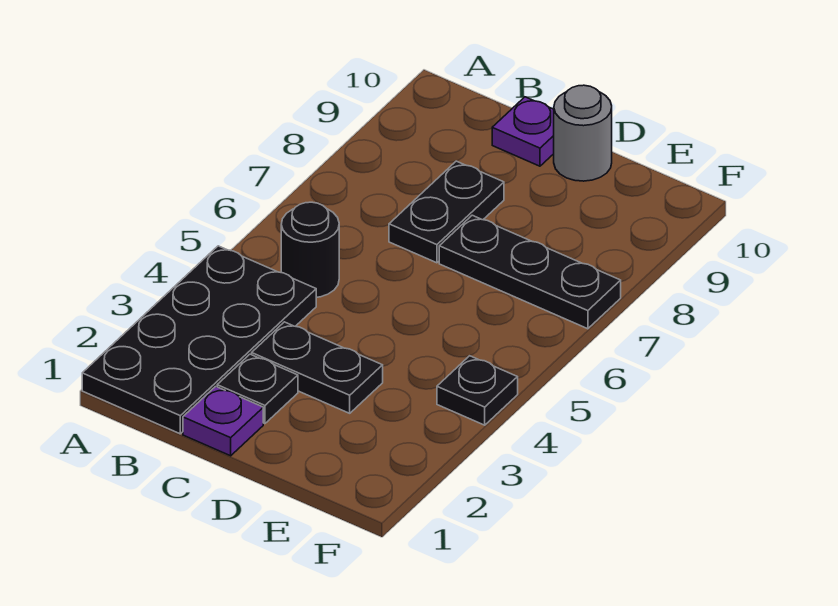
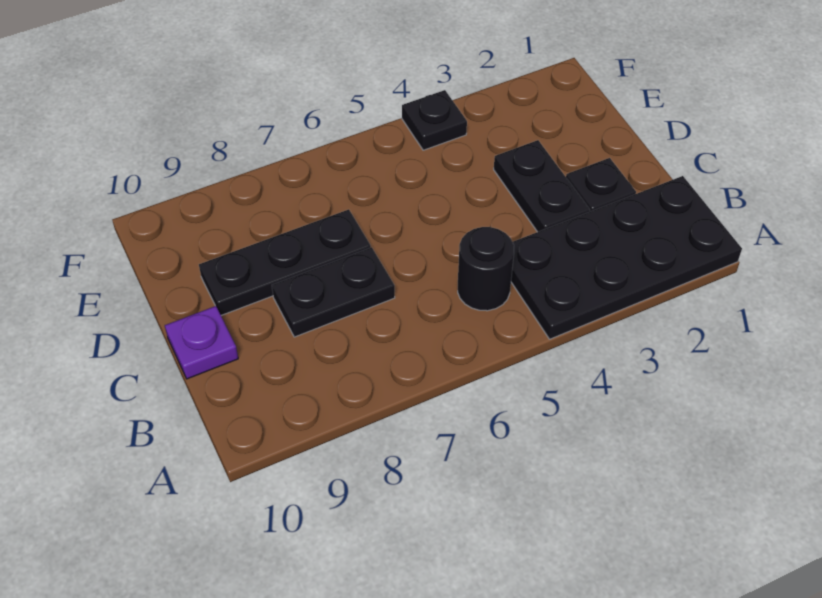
purple 1x1 plate [183,386,263,456] -> none
black 1x3 plate [439,215,621,329] -> black 1x3 plate turned to [199,209,371,315]
grey 1x1 round brick [554,85,612,181] -> none

